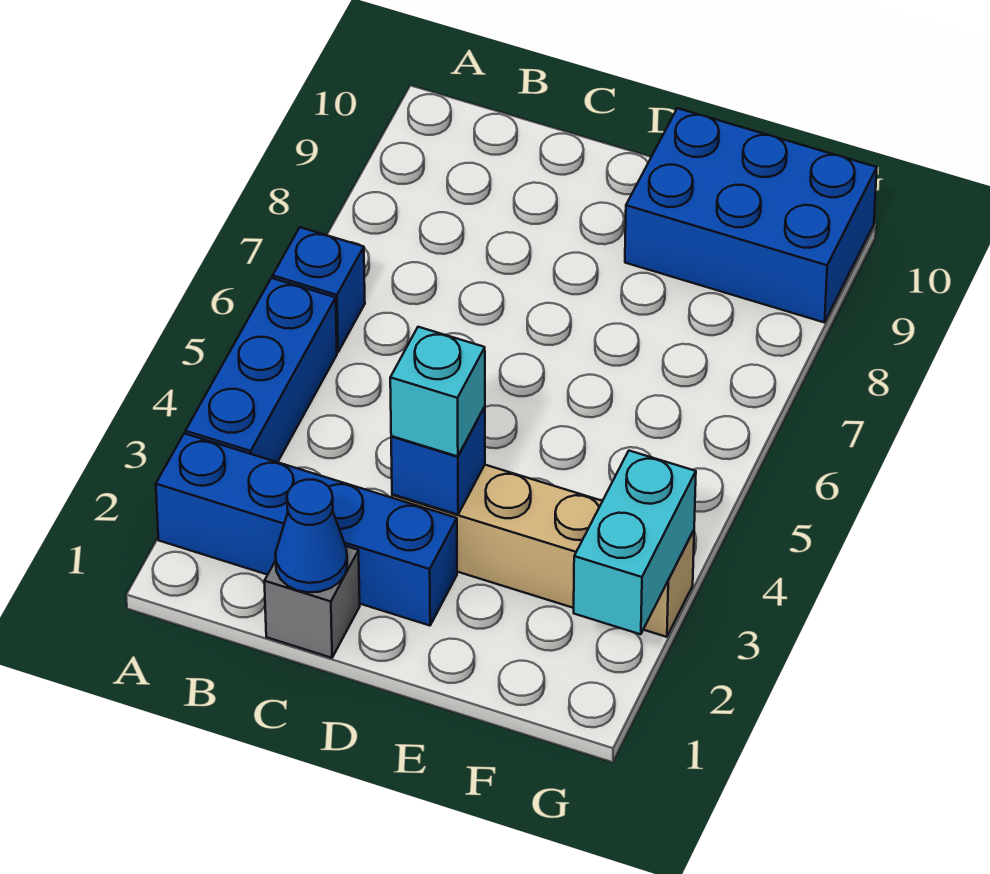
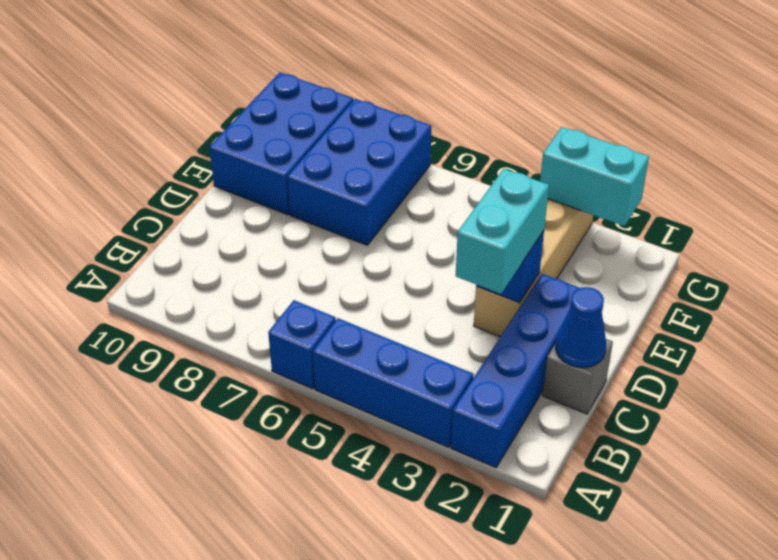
cyan 1x1 brick [390,327,485,456] -> cyan 1x2 brick [456,169,549,294]
none -> blue 2x3 brick [287,99,431,245]

